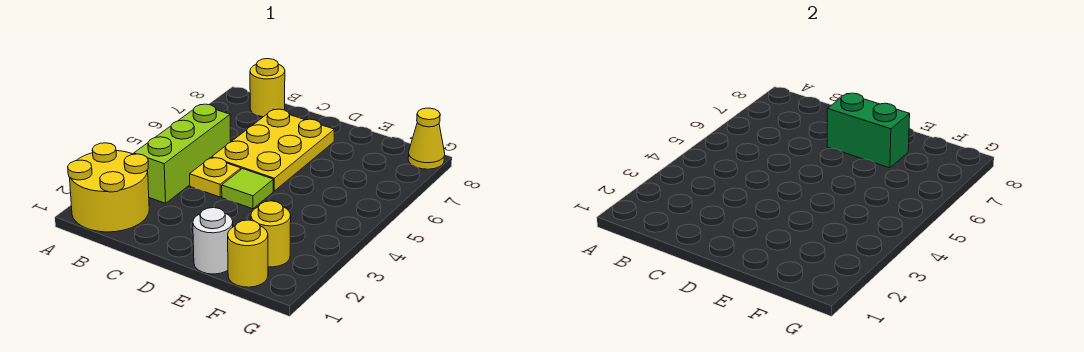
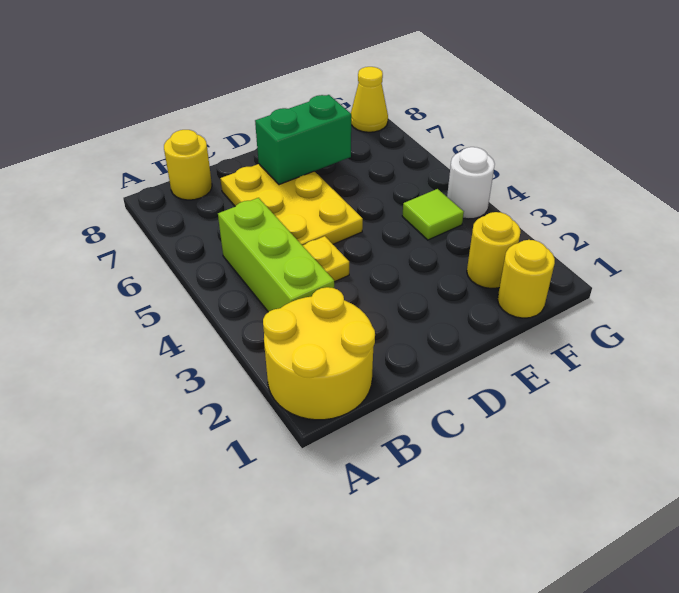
lime 1x1 tile [222,169,273,209] -> lime 1x1 tile moved to [402,189,464,240]
white 1x1 round brick [193,208,233,274] -> white 1x1 round brick moved to [447,147,495,219]

